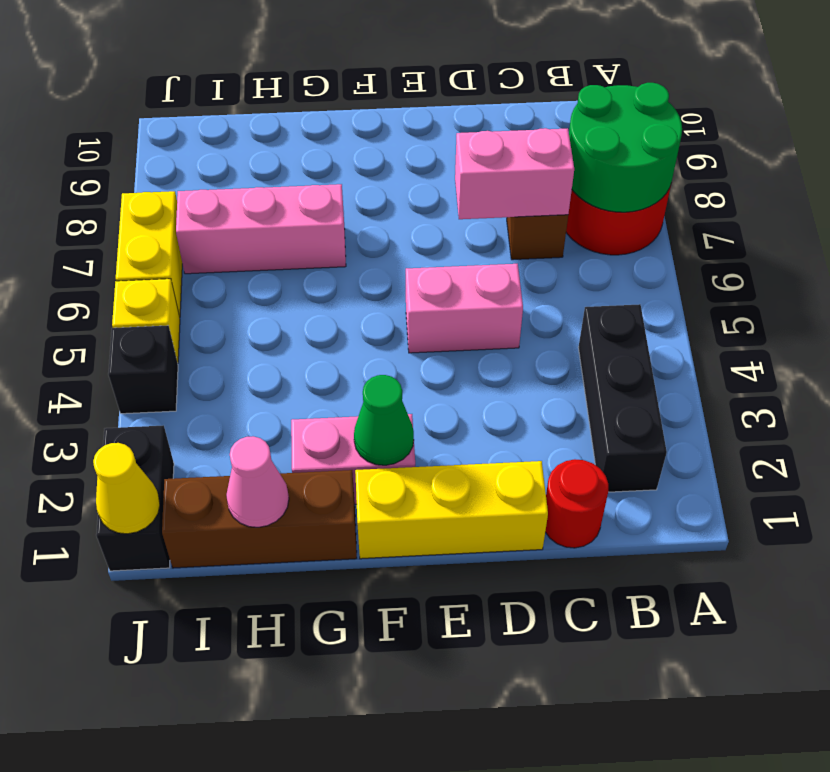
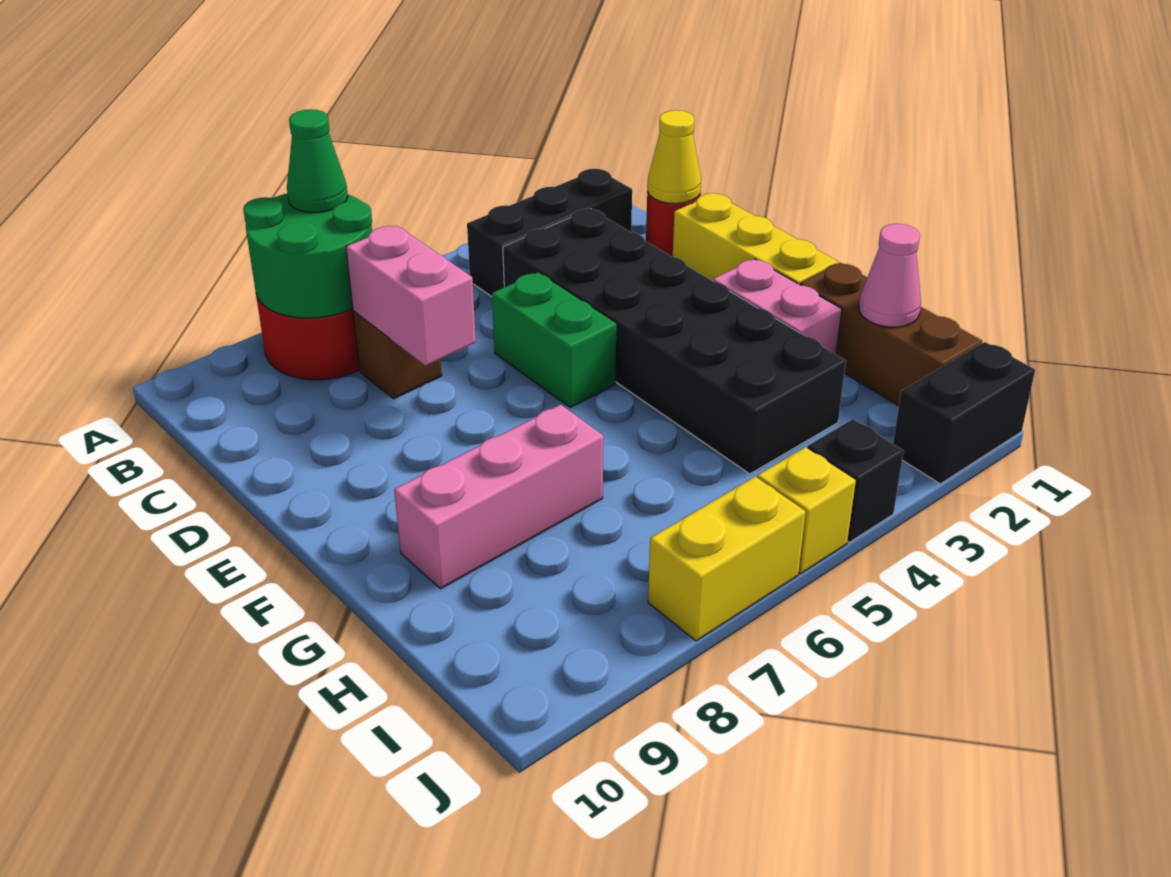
none -> black 2x6 brick [503,209,846,474]
pink 1x2 brick [406,264,523,353] -> green 1x2 brick [492,273,616,407]
green 1x1 cone [354,375,414,465] -> green 1x1 cone moved to [287,109,348,213]
pink 1x3 brick [176,184,346,274] -> pink 1x3 brick turned to [394,405,603,589]
yellow 1x1 cone [93,443,160,534] -> yellow 1x1 cone moved to [647,110,701,204]

